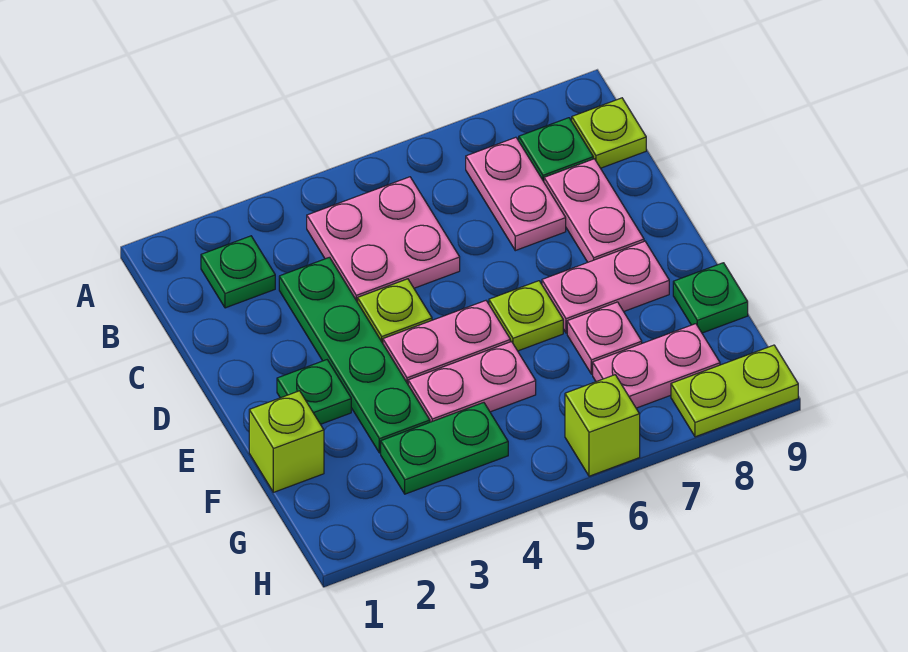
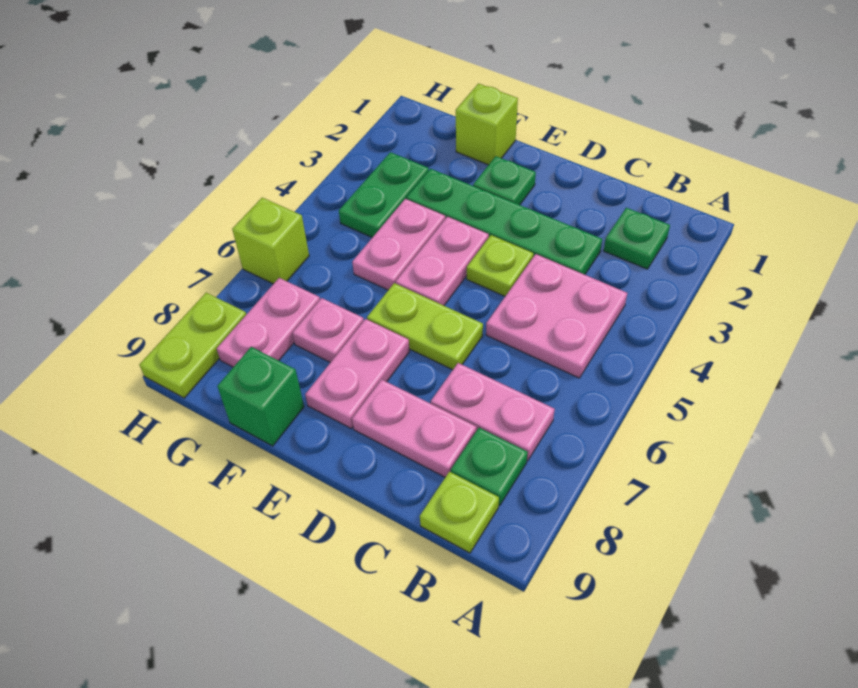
lime 1x1 plate [489,281,563,351] -> lime 1x2 plate [367,283,483,370]
green 1x1 plate [673,263,748,333] -> green 1x1 brick [217,347,304,446]

